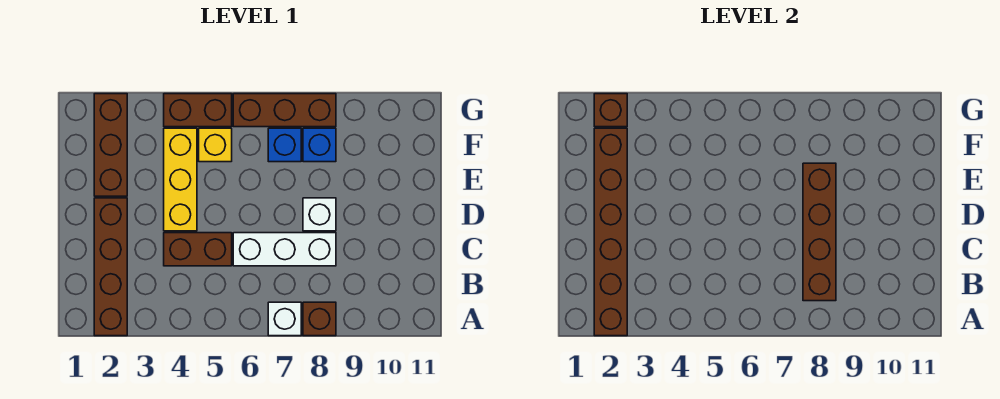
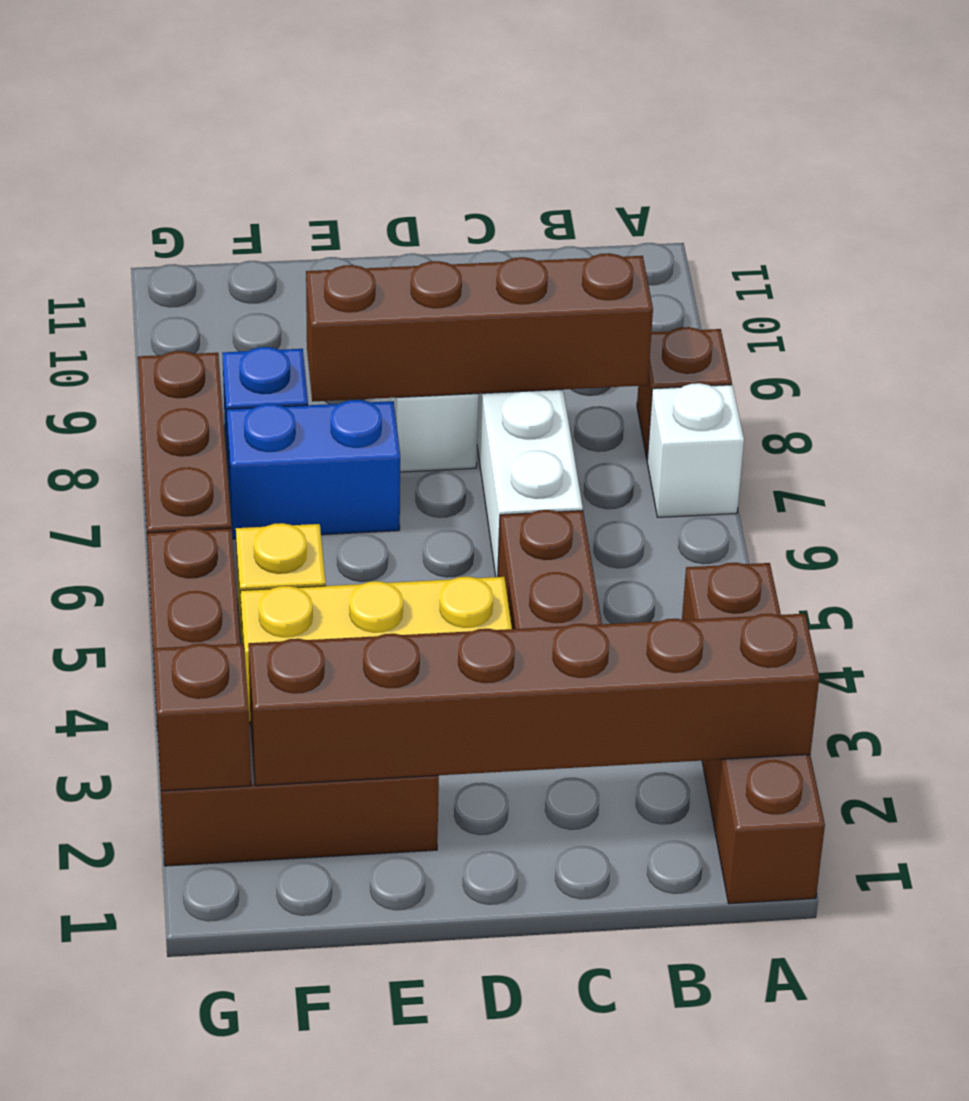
brown 1x4 brick [94,198,127,336] -> brown 1x4 brick turned to [682,563,825,904]
blue 1x1 brick [268,128,301,162] -> blue 1x2 brick [227,400,400,539]

